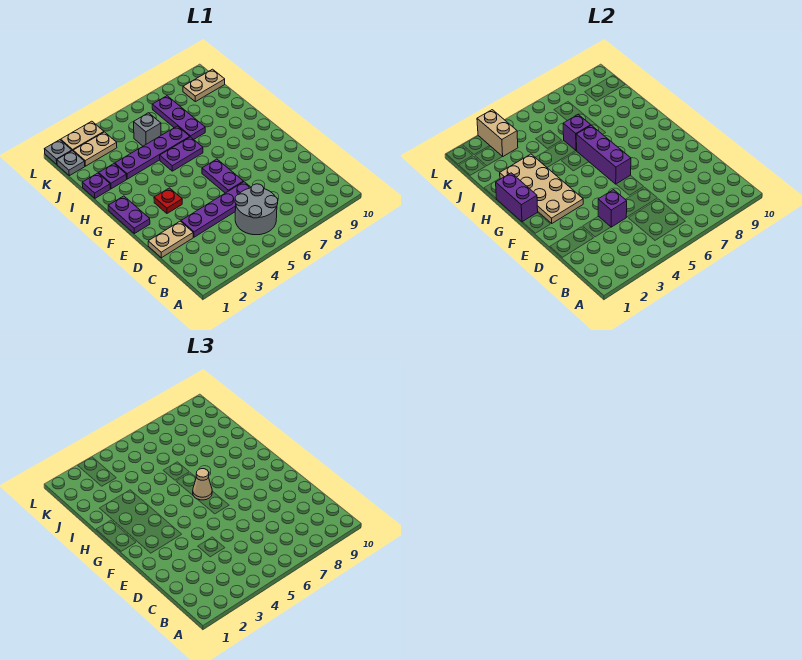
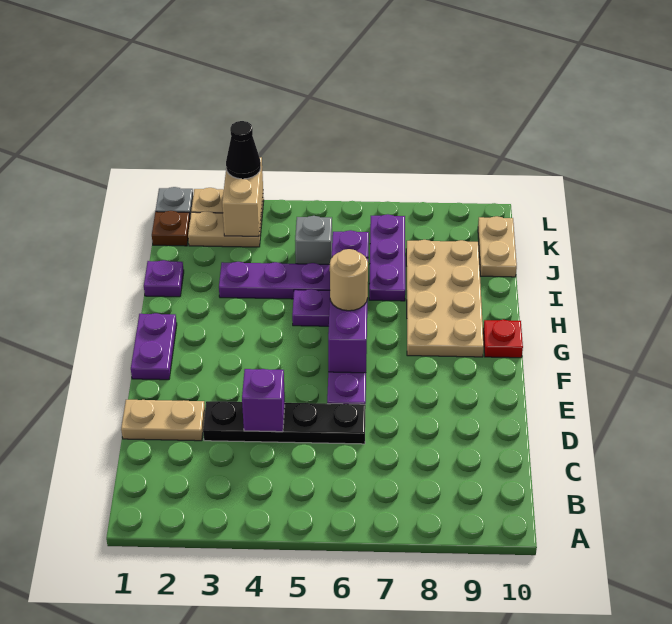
grey 2x2 round brick [235,184,278,235] -> none
purple 1x4 plate [181,182,251,237] -> black 1x4 plate [203,401,366,444]
tan 2x4 plate [500,154,583,223] -> tan 2x4 plate moved to [406,240,484,357]
red 1x1 plate [154,188,182,213] -> red 1x1 plate moved to [483,320,523,358]
purple 1x2 brick [496,173,538,222] -> none
tan 1x1 cone [193,469,212,500] -> tan 1x1 round brick [330,249,368,311]
purple 1x1 plate [99,164,127,189] -> none
grey 1x1 plate [57,151,85,176] -> brown 1x1 plate [152,211,190,246]
tan 1x2 plate [183,69,225,102] -> tan 1x2 plate turned to [478,216,517,277]
none -> black 1x1 cone [226,121,261,179]

